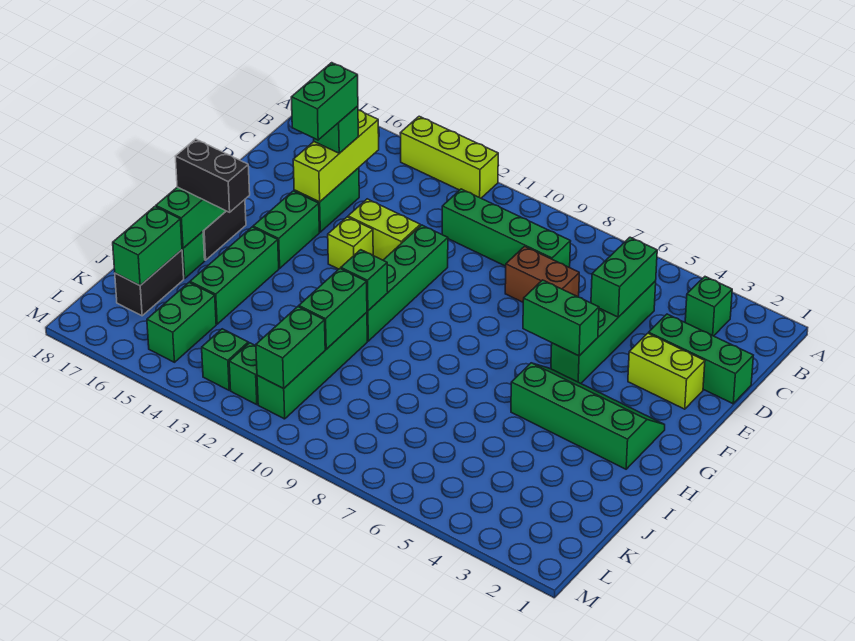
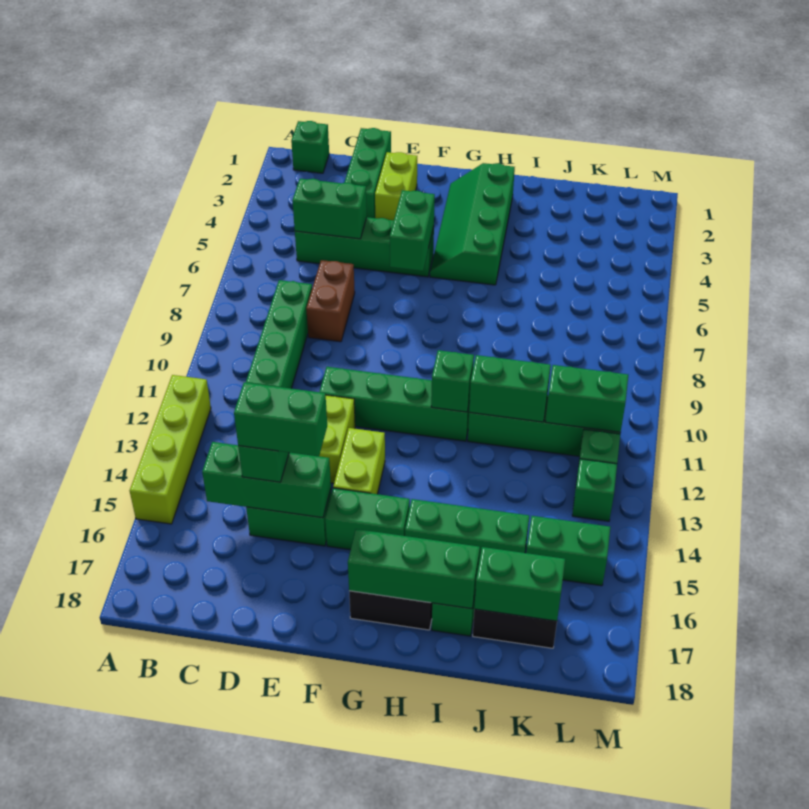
lime 1x3 brick [400,116,498,198] -> lime 1x4 brick [130,375,211,524]
green 1x1 brick [685,277,732,336] -> green 1x1 brick moved to [291,121,329,173]
lime 1x3 brick [293,110,379,202] -> green 1x3 brick [202,442,331,518]
lime 1x1 brick [328,217,373,269] -> lime 1x2 brick [333,428,385,494]
black 1x2 brick [175,139,250,212] -> none

